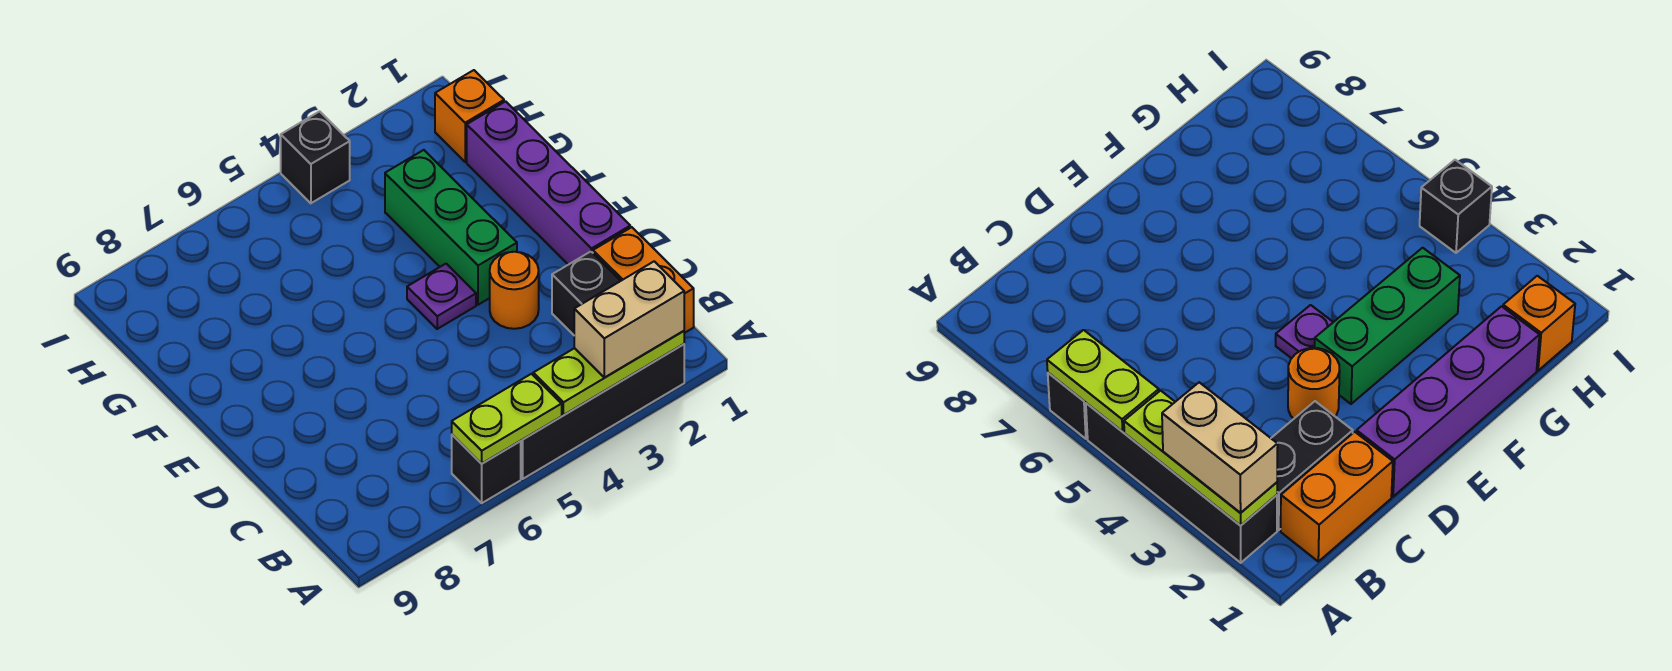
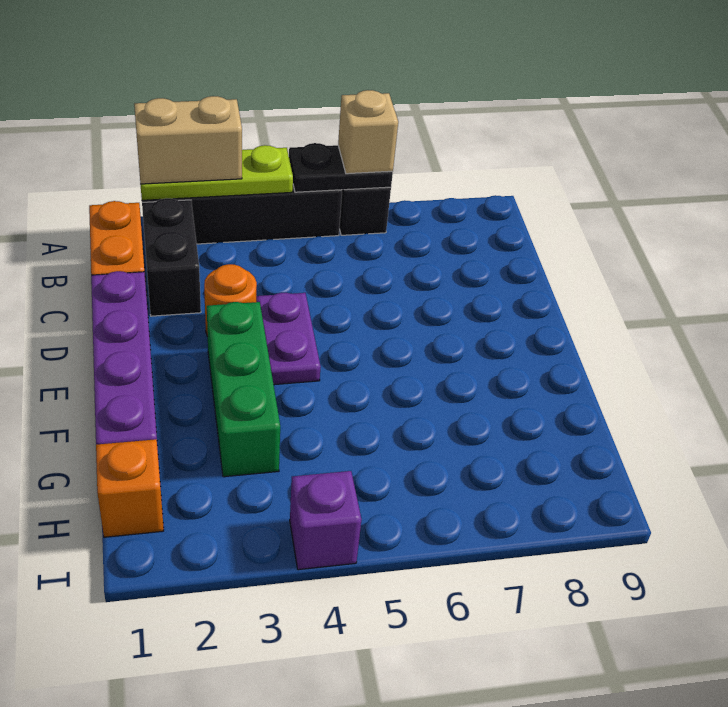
lime 1x2 plate [452,374,562,464] -> black 1x2 plate [289,143,393,192]
none -> tan 1x1 brick [338,90,398,174]
purple 1x1 plate [407,264,476,329] -> purple 1x2 plate [256,293,321,385]
black 1x1 brick [281,111,350,203] -> purple 1x1 brick [290,471,362,570]

